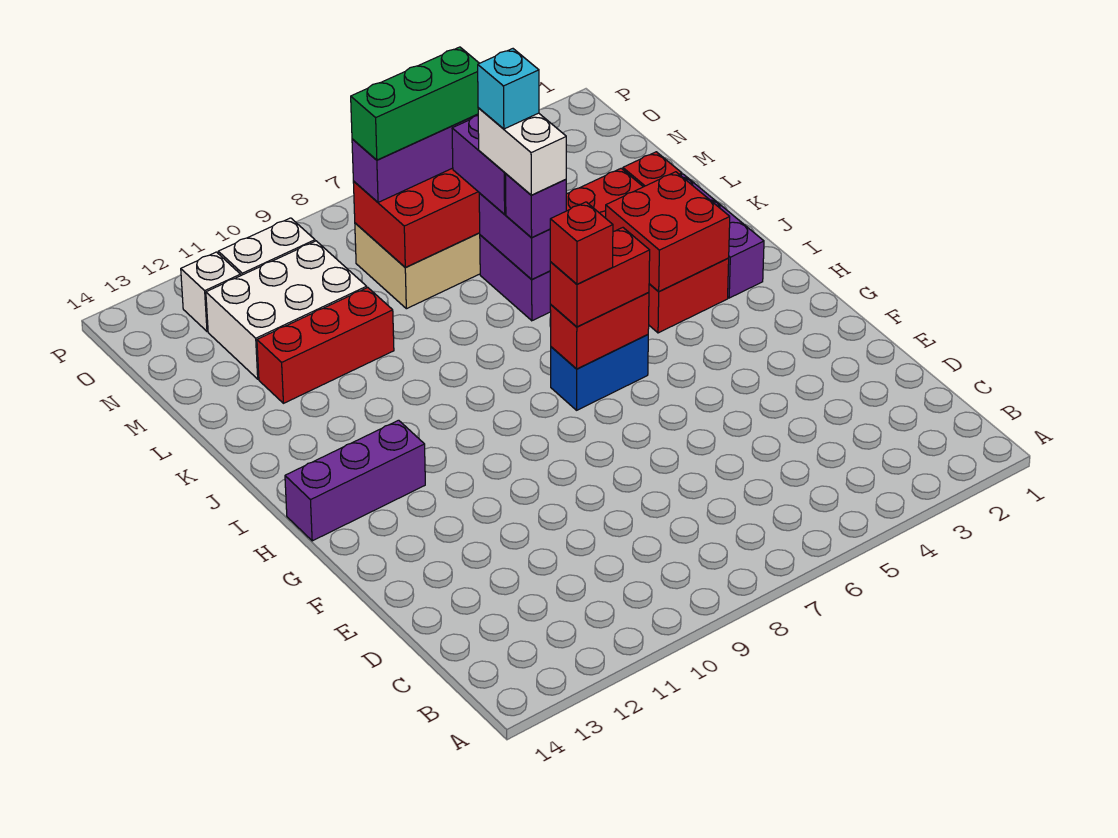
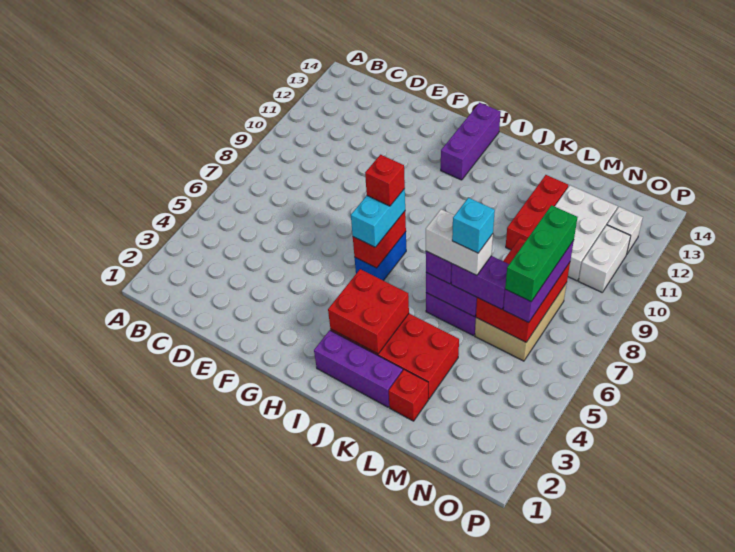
red 1x2 brick [550,228,650,327] -> cyan 1x2 brick [351,189,405,247]

